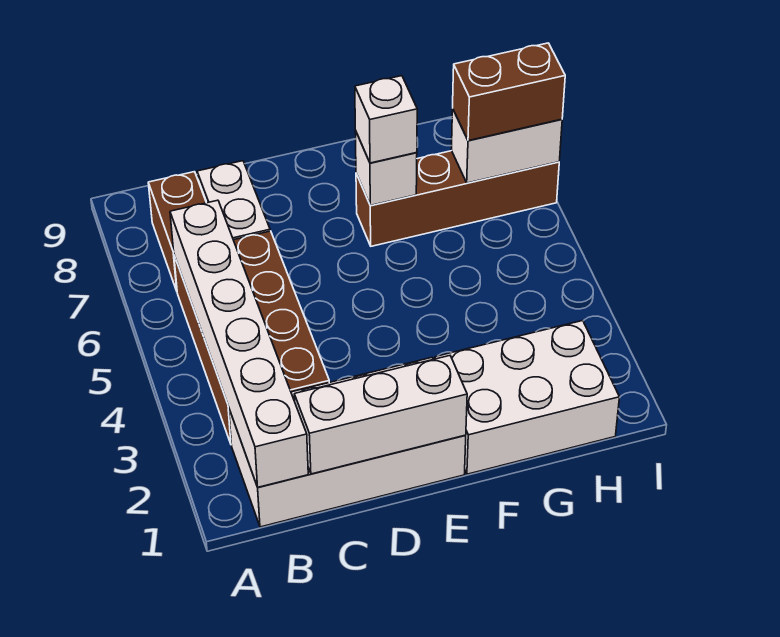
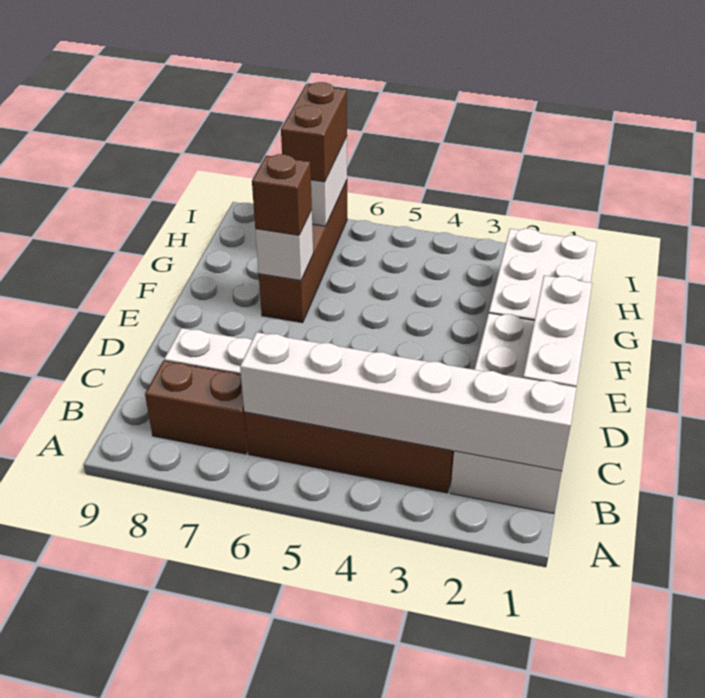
white 1x1 brick [355,76,417,163] -> brown 1x1 brick [252,154,312,235]

